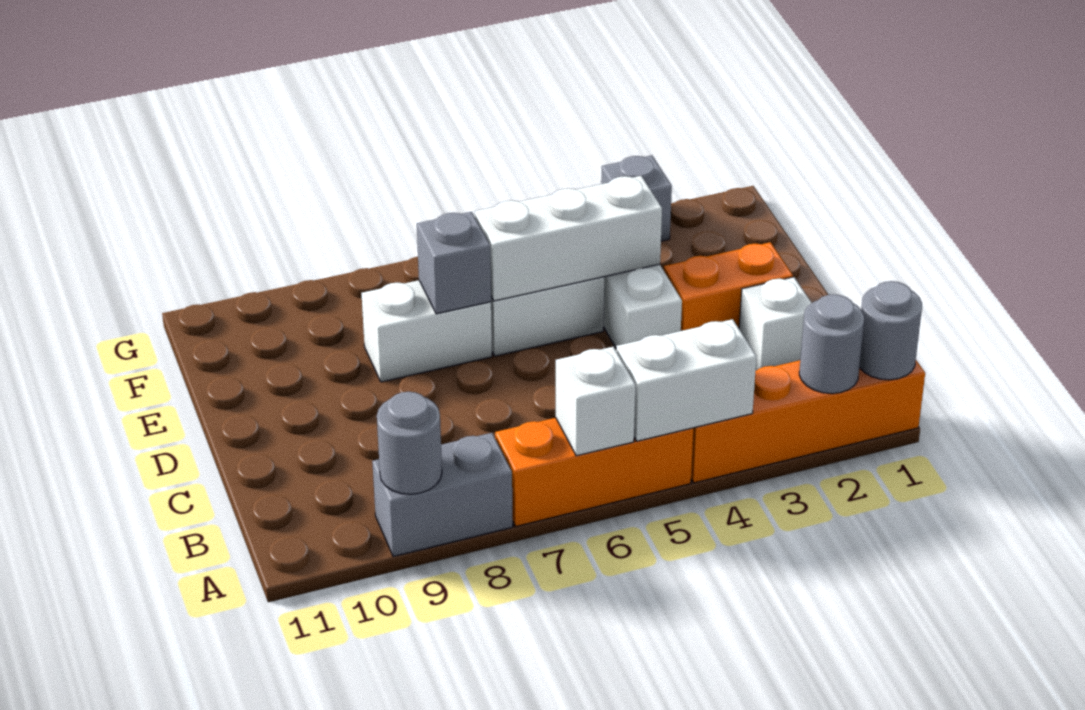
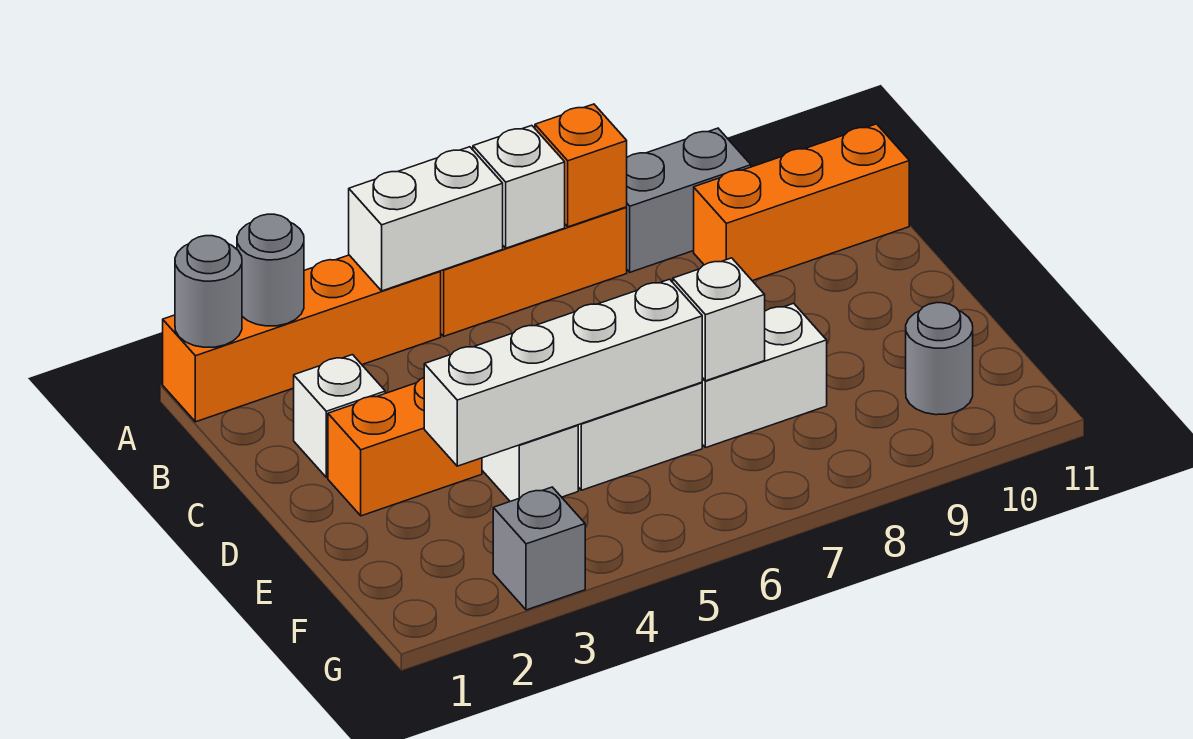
none -> orange 1x1 brick [535,104,627,227]
grey 1x1 round brick [377,392,442,494] -> grey 1x1 round brick moved to [906,303,973,415]
none -> orange 1x3 brick [694,124,909,281]
white 1x3 brick [475,176,662,301] -> white 1x4 brick [424,279,702,466]
grey 1x1 brick [417,212,491,314] -> white 1x1 brick [673,258,765,381]

